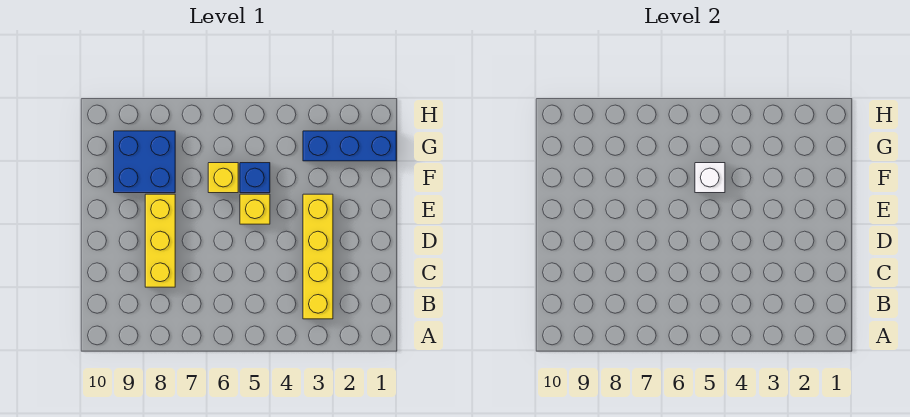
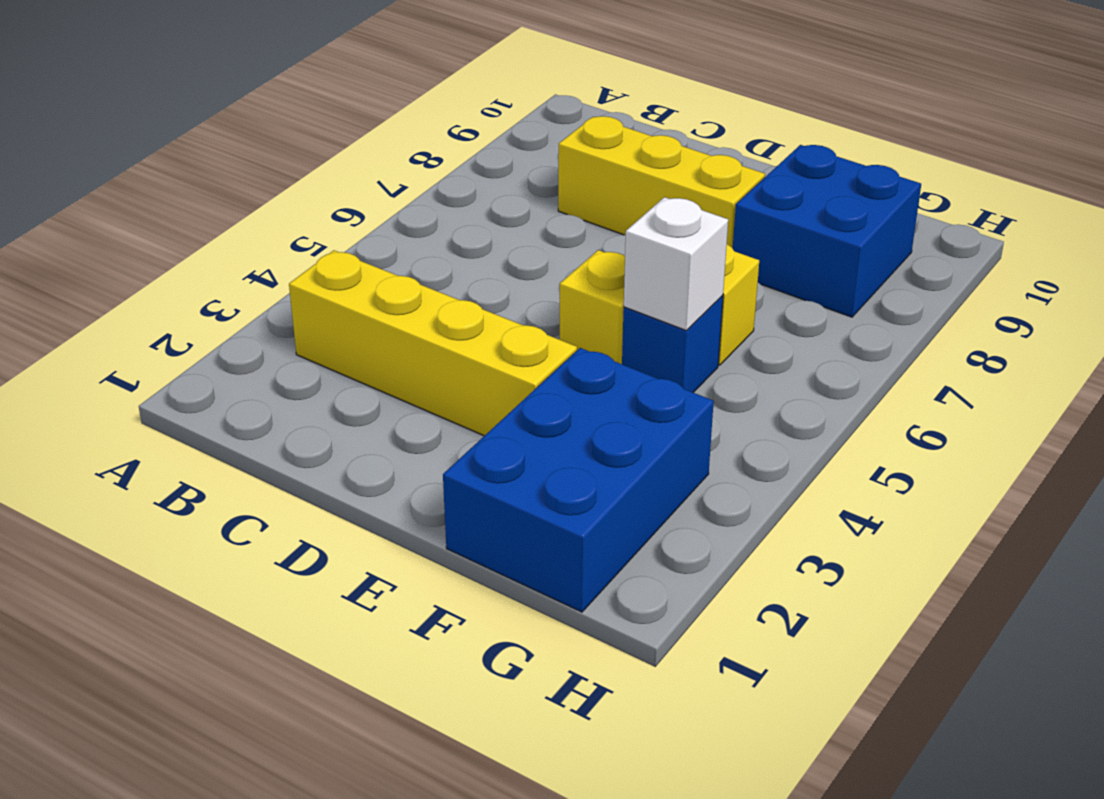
blue 1x3 brick [303,131,396,161] -> blue 2x3 brick [443,348,714,612]

